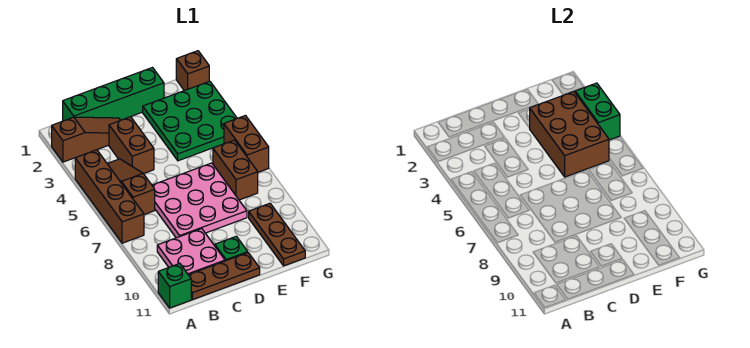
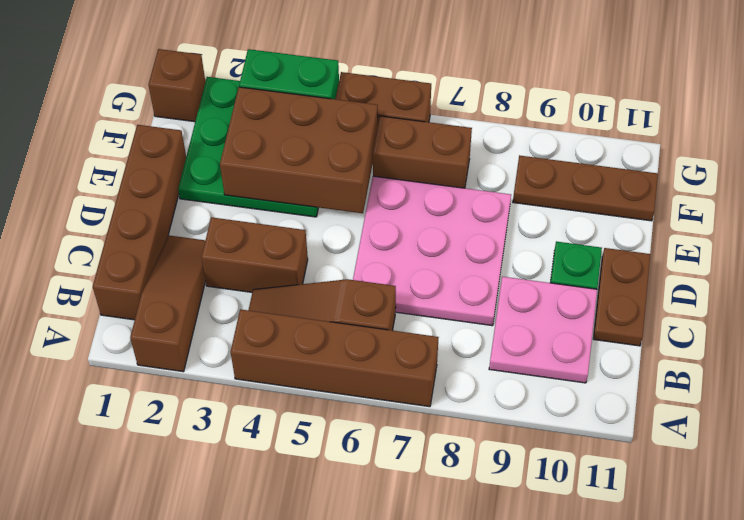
green 1x1 brick [158,264,191,308] -> none
green 1x4 brick [63,68,164,121] -> brown 1x4 brick [93,125,186,320]
brown 1x3 plate [189,253,260,300] -> brown 1x2 plate [593,248,650,346]

